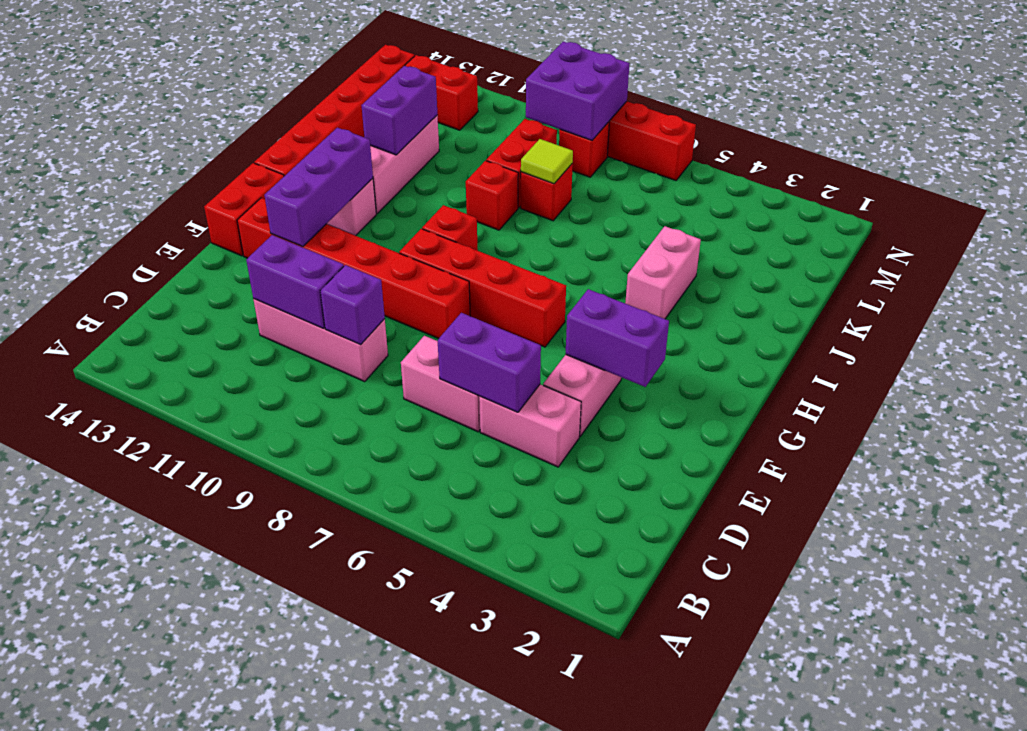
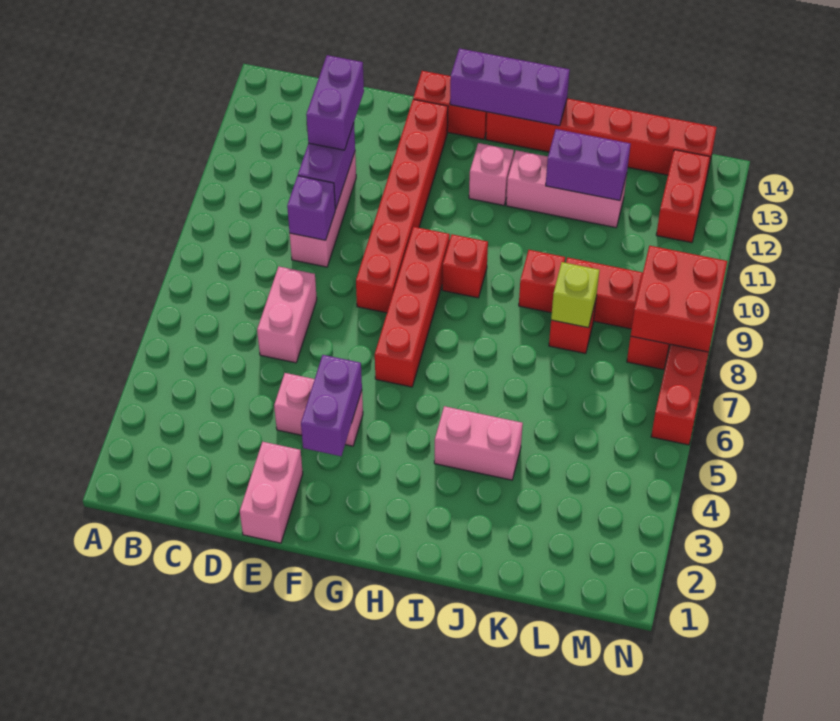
pink 1x2 brick [479,384,581,467] -> pink 1x2 brick moved to [240,442,303,543]
purple 1x2 brick [438,313,541,412] -> purple 1x2 brick moved to [306,55,364,150]
purple 1x3 brick [264,128,373,247] -> purple 1x3 brick moved to [450,48,570,126]
lime 1x1 tile [521,139,573,184] -> lime 1x1 brick [551,262,599,328]
purple 2x2 brick [526,42,630,140] -> red 2x2 brick [631,246,727,352]

